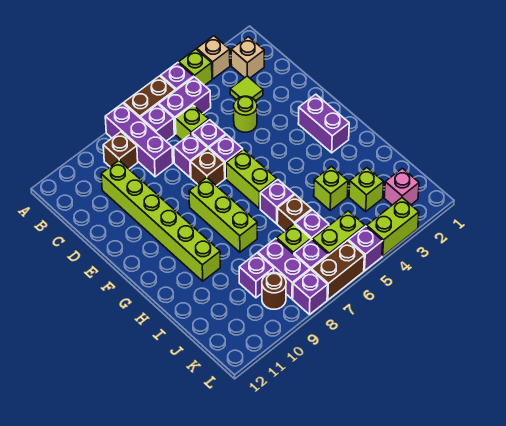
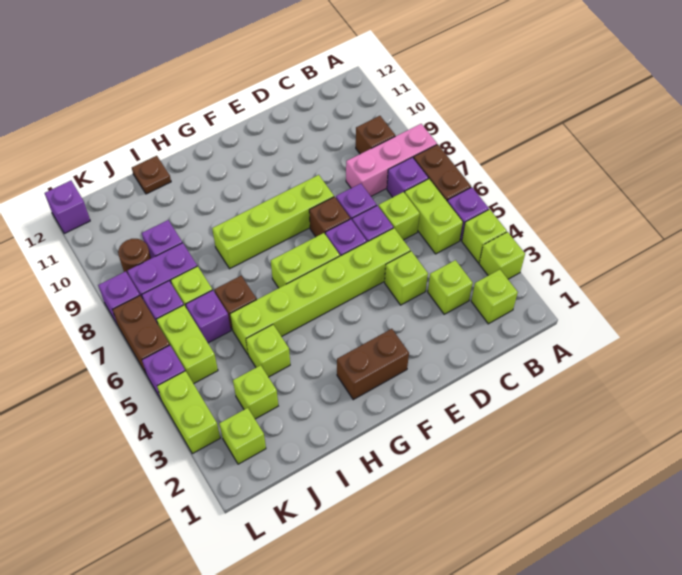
tan 1x1 brick [197,36,230,79] -> lime 1x1 brick [479,232,525,279]
purple 1x3 brick [105,103,173,177] -> pink 1x3 brick [346,124,437,196]
tan 1x1 brick [231,37,264,78] -> lime 1x1 brick [471,270,518,324]
purple 1x2 brick [159,77,211,134] -> lime 1x2 brick [405,179,463,254]
lime 1x1 tile [230,76,263,101] -> lime 1x1 brick [428,260,473,314]
lime 1x6 brick [101,161,220,281] -> lime 1x6 brick moved to [230,228,410,354]
lime 1x1 round brick [234,96,257,132] -> lime 1x1 brick [385,251,428,305]
purple 1x2 brick [298,94,349,153] -> brown 1x2 brick [337,329,409,400]
lime 1x3 brick [189,178,257,252] -> lime 1x4 brick [212,175,334,269]
purple 1x1 brick [260,180,294,224] -> purple 1x1 brick moved to [45,181,90,234]
none -> brown 1x1 plate [132,156,171,194]
pink 1x1 brick [384,168,419,205] -> lime 1x1 brick [219,408,266,464]

